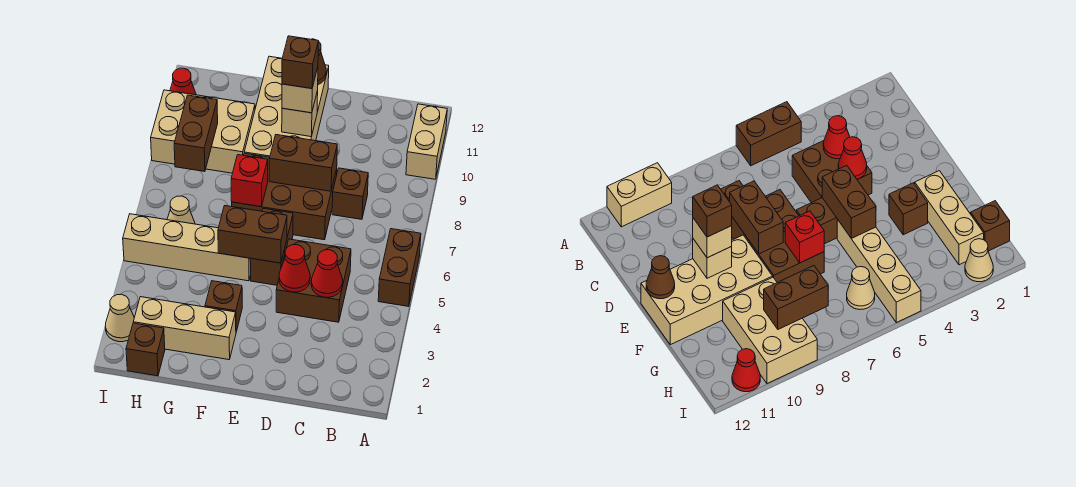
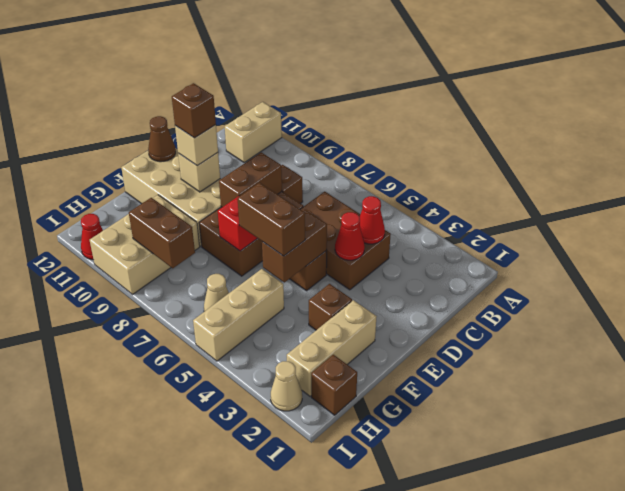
brown 1x2 brick [378,229,421,306] -> brown 1x2 brick moved to [238,183,305,256]
tan 1x2 brick [406,104,447,179] -> tan 1x2 brick turned to [225,102,282,162]
brown 2x2 brick [276,239,351,322] -> brown 2x3 brick [300,192,391,290]
tan 1x4 brick [123,214,251,281] -> tan 1x3 brick [193,269,284,361]

